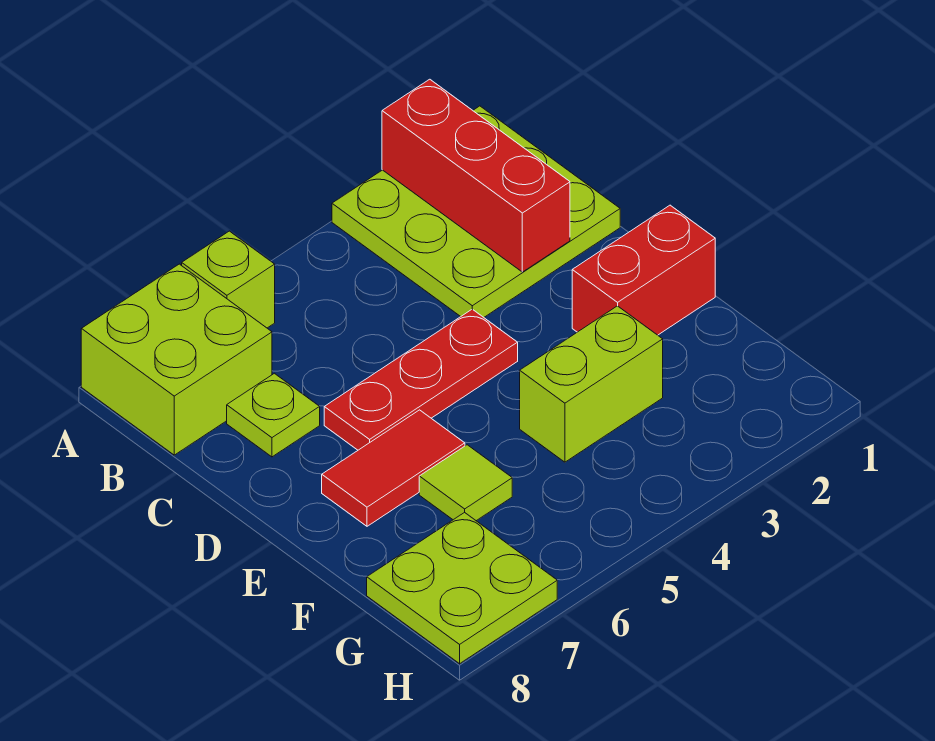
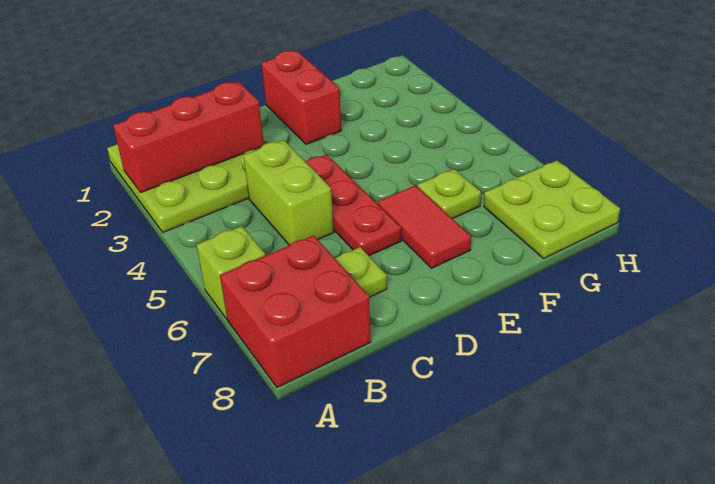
lime 2x2 brick [81,264,272,455] -> red 2x2 brick [220,235,371,387]
lime 1x2 brick [520,306,663,462] -> lime 1x2 brick moved to [243,140,334,245]
lime 1x1 tile [419,445,512,521] -> lime 1x1 plate [418,169,481,219]

